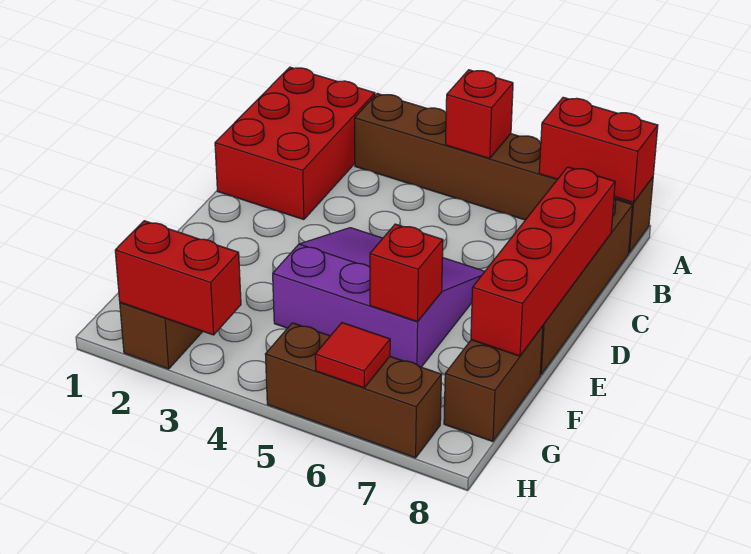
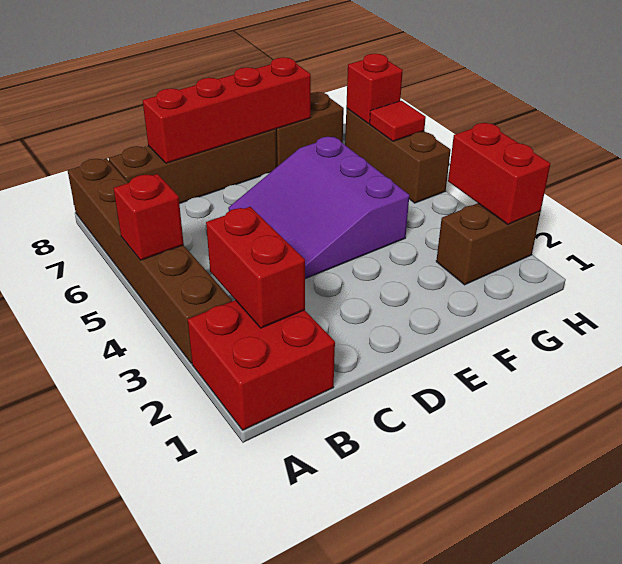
red 2x3 brick [215,67,375,220] -> red 2x2 brick [188,300,335,430]
red 1x2 brick [539,97,658,203] -> red 1x2 brick moved to [206,207,305,328]
red 1x1 brick [370,224,443,322] -> red 1x1 brick moved to [346,54,403,124]

